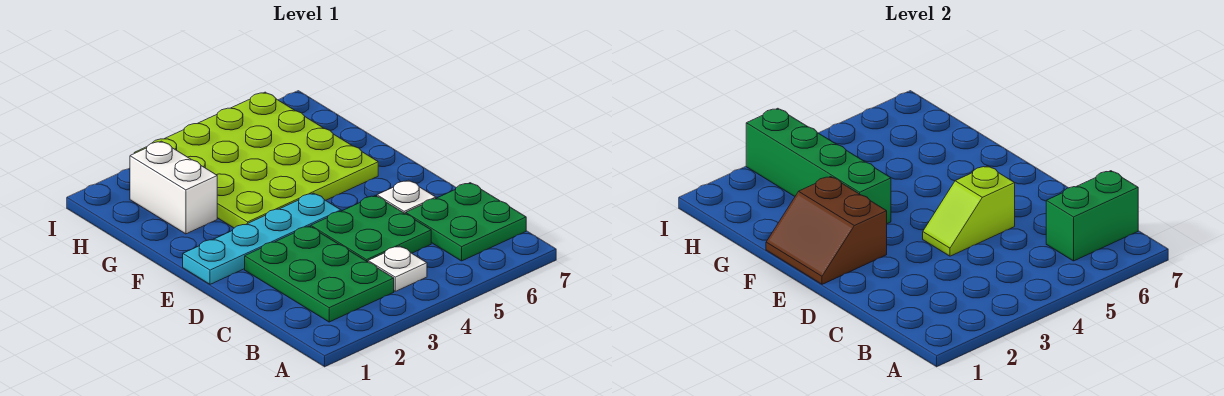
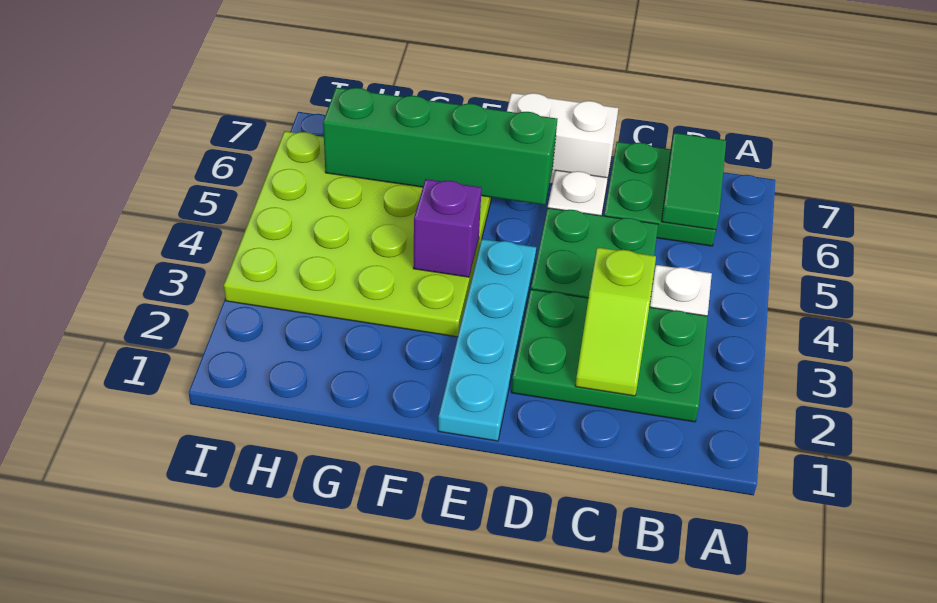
green 1x2 brick [1046,171,1138,261] -> green 1x2 tile [661,133,726,230]
lime 1x2 slope [923,166,1015,256] -> lime 1x2 slope moved to [575,247,656,396]
brown 2x2 slope [766,177,887,284] -> none
green 1x4 brick [746,108,891,224] -> green 1x4 brick moved to [323,87,557,205]
none -> purple 1x1 brick [413,179,482,277]
white 1x2 brick [130,141,217,234] -> white 1x2 brick moved to [507,93,618,184]

